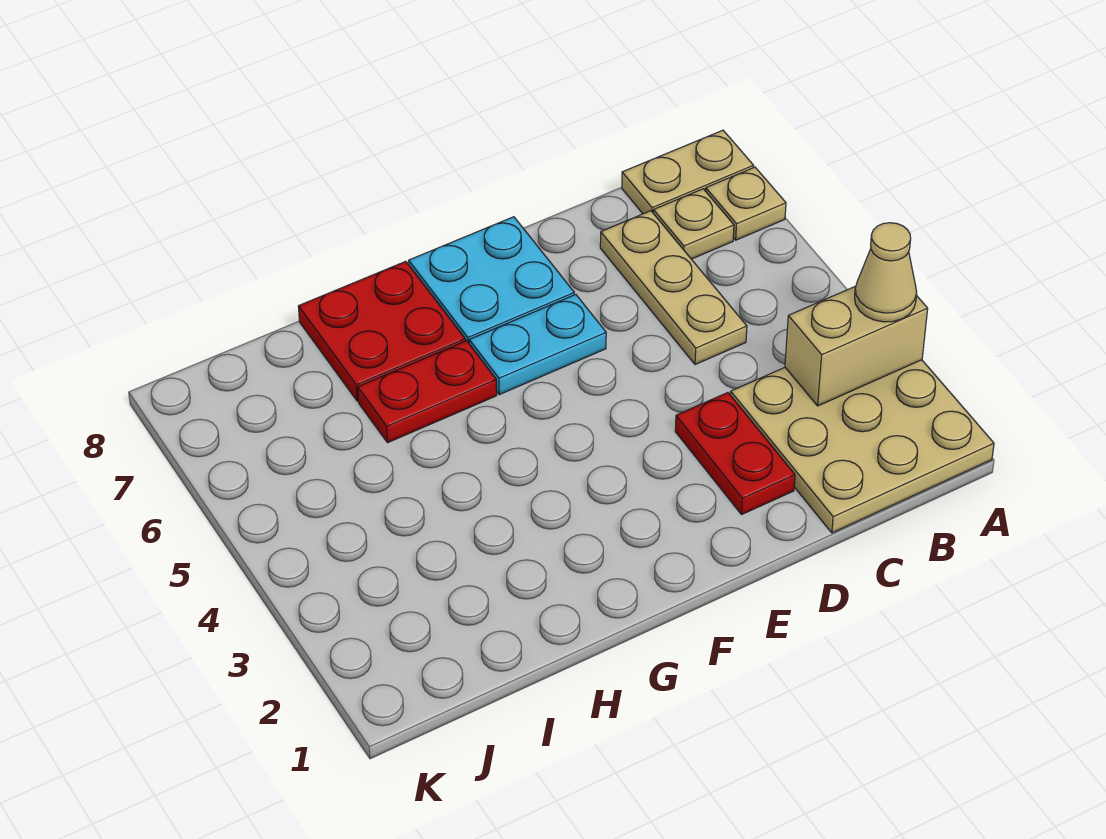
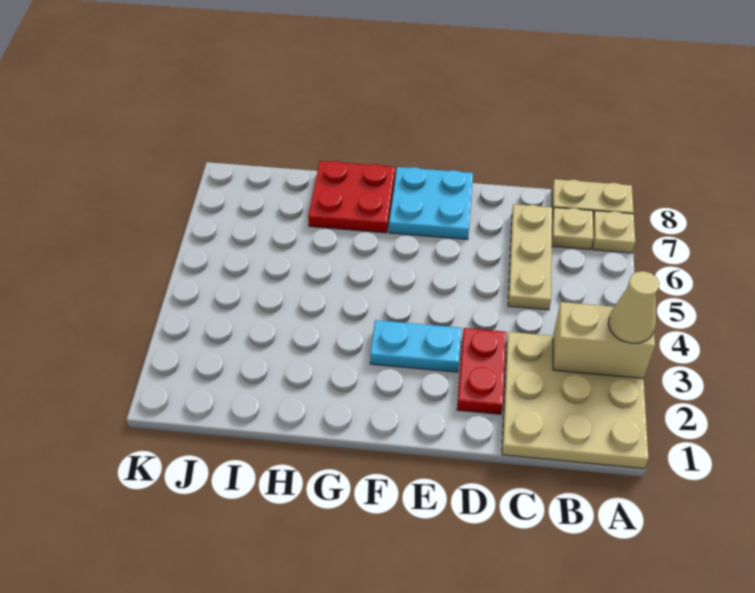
cyan 1x2 plate [469,295,606,395] -> cyan 1x2 plate moved to [370,320,461,372]
red 1x2 plate [358,341,497,443] -> none

